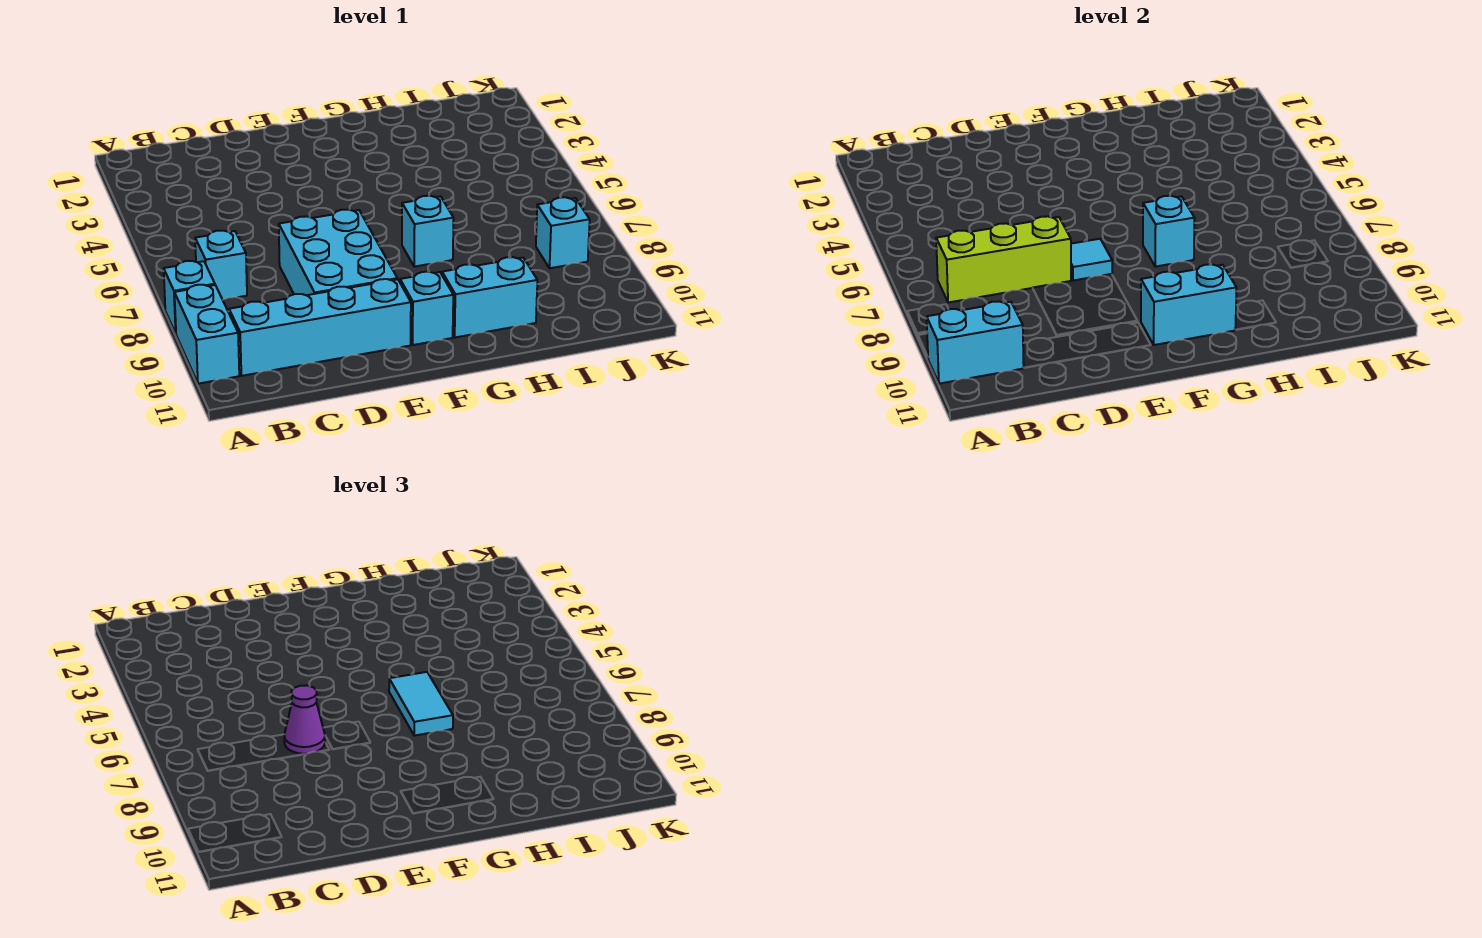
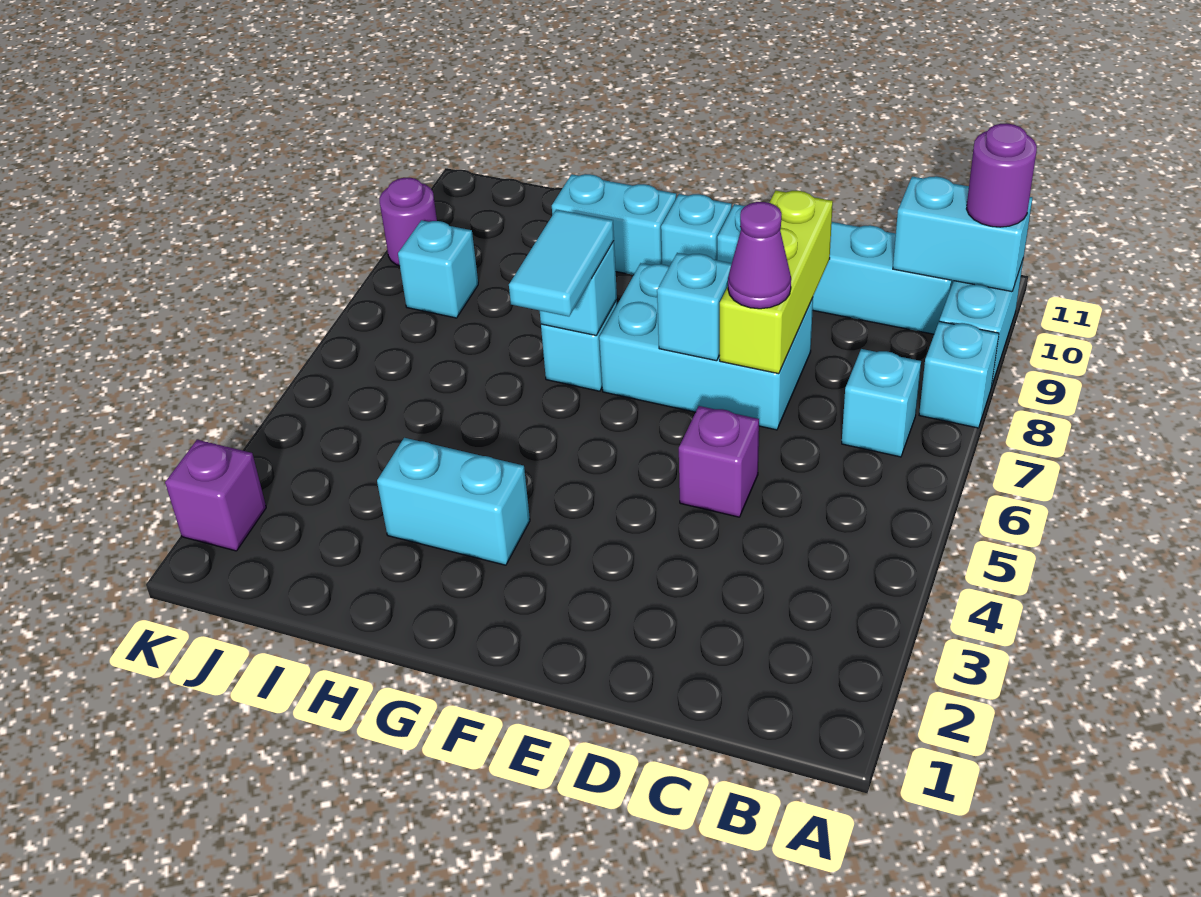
none -> purple 1x1 round brick [966,123,1037,227]
lime 1x3 brick [936,216,1071,303] -> lime 1x3 brick turned to [720,191,833,374]
none -> purple 1x1 brick [679,406,759,517]
cyan 2x3 brick [279,210,397,295] -> cyan 2x3 brick turned to [599,263,813,430]
cyan 1x1 tile [1071,239,1112,280] -> cyan 1x1 brick [657,253,732,361]
cyan 1x2 brick [1141,264,1237,345] -> cyan 1x2 brick moved to [377,438,530,565]
none -> purple 1x1 brick [165,440,266,551]
none -> purple 1x1 round brick [380,178,437,266]

